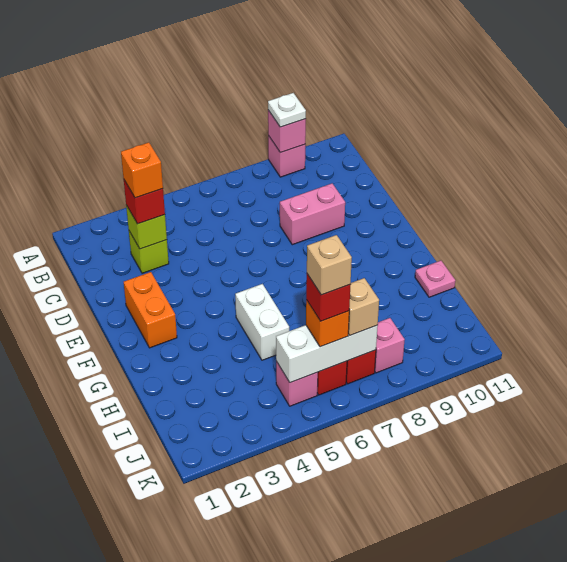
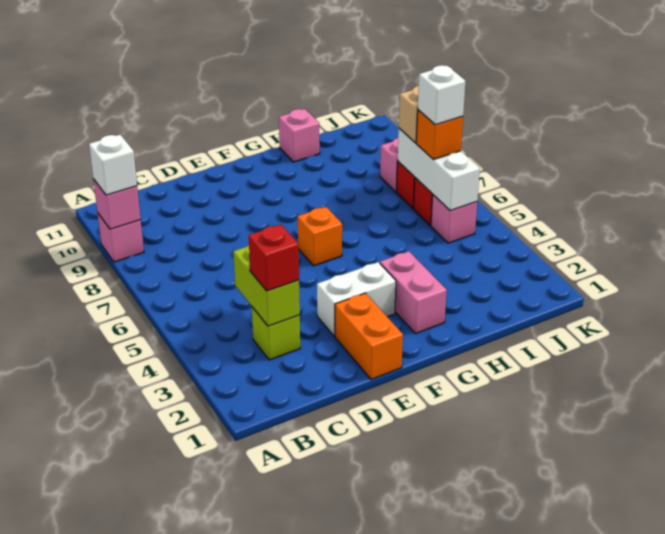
white 1x1 plate [268,93,306,127] -> white 1x1 brick [89,135,137,195]
lime 1x1 brick [126,205,167,249] -> lime 1x2 brick [233,245,300,326]
orange 1x1 brick [121,142,163,198] -> orange 1x1 brick moved to [298,207,342,266]
pink 1x2 brick [280,184,345,245] -> pink 1x2 brick moved to [380,251,447,334]
orange 1x2 brick [124,272,177,348] -> orange 1x2 brick turned to [335,293,403,379]
white 1x2 brick [235,284,289,360] -> white 1x2 brick moved to [317,262,396,336]
pink 1x1 plate [415,261,455,297] -> pink 1x1 brick [279,109,320,162]
red 1x1 brick [306,274,350,321] -> white 1x1 brick [418,65,465,125]
tan 1x1 brick [307,235,352,295] -> none

